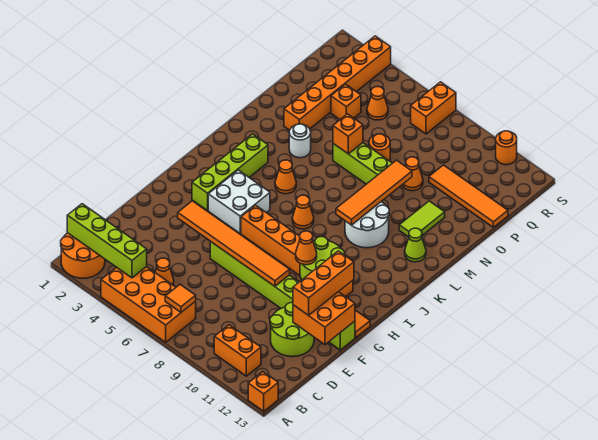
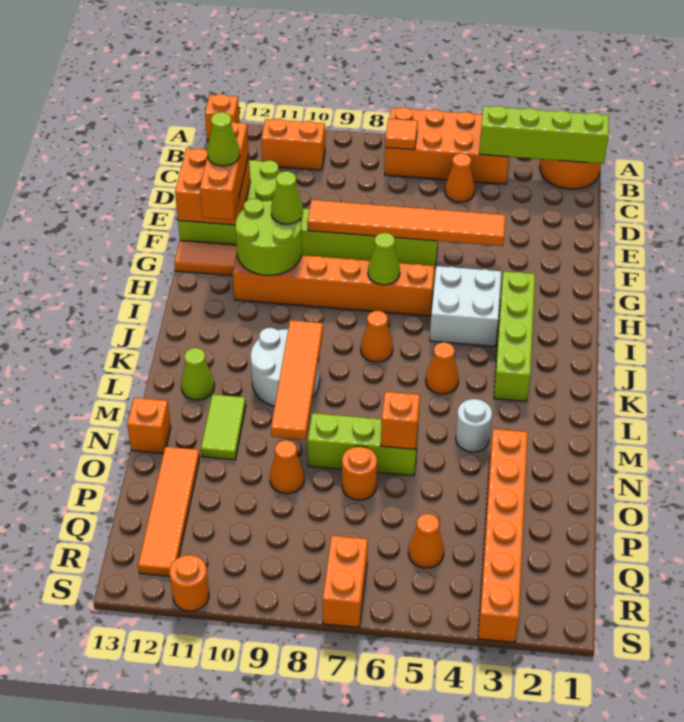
none -> lime 1x1 cone [207,112,240,166]
orange 1x1 cone [296,231,317,265] -> lime 1x1 cone [271,171,303,224]
none -> lime 1x1 cone [368,233,400,285]
orange 1x1 brick [331,84,361,119] -> orange 1x1 brick moved to [127,398,171,453]
orange 1x4 tile [429,165,508,227] -> orange 1x4 tile turned to [138,447,200,576]

